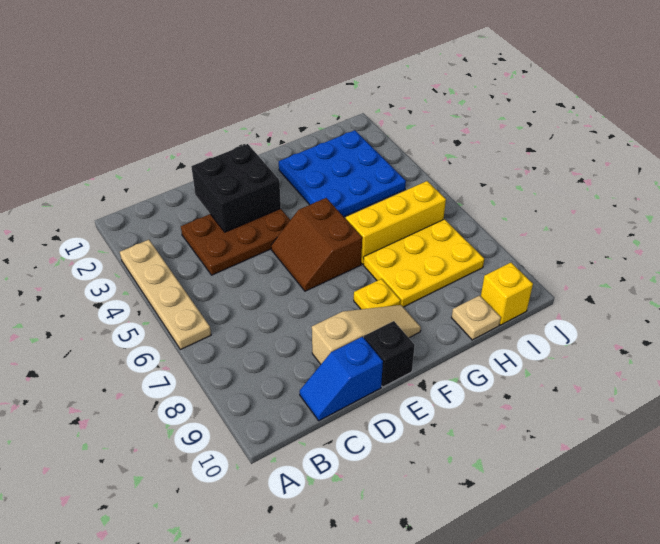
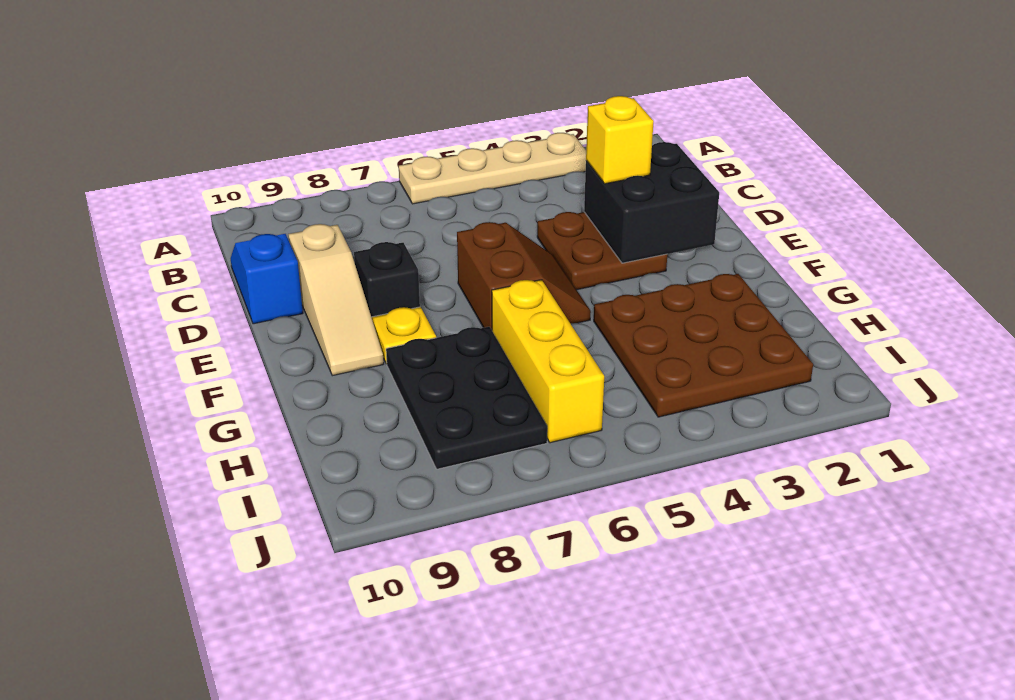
brown 2x3 plate [181,209,290,275] -> brown 2x2 plate [537,212,667,290]
brown 2x2 slope [271,198,362,291] -> brown 2x2 slope turned to [457,222,591,330]
black 1x1 brick [364,321,415,387] -> black 1x1 brick moved to [354,242,420,317]
blue 3x3 plate [279,130,406,217] -> brown 3x3 plate [594,274,813,417]
yellow 2x3 plate [364,219,484,307] -> black 2x3 plate [386,327,547,469]
tan 1x1 plate [452,295,501,340] -> none
yellow 1x1 brick [481,263,533,325] -> yellow 1x1 brick moved to [586,96,654,184]

